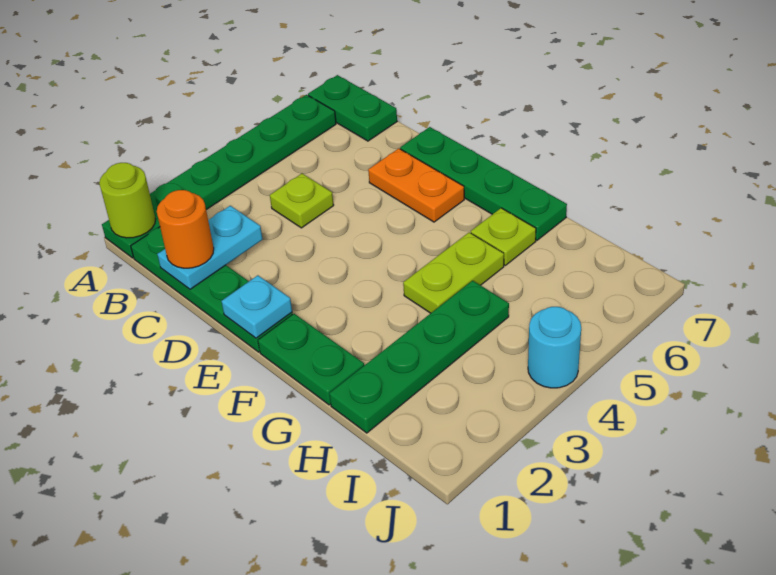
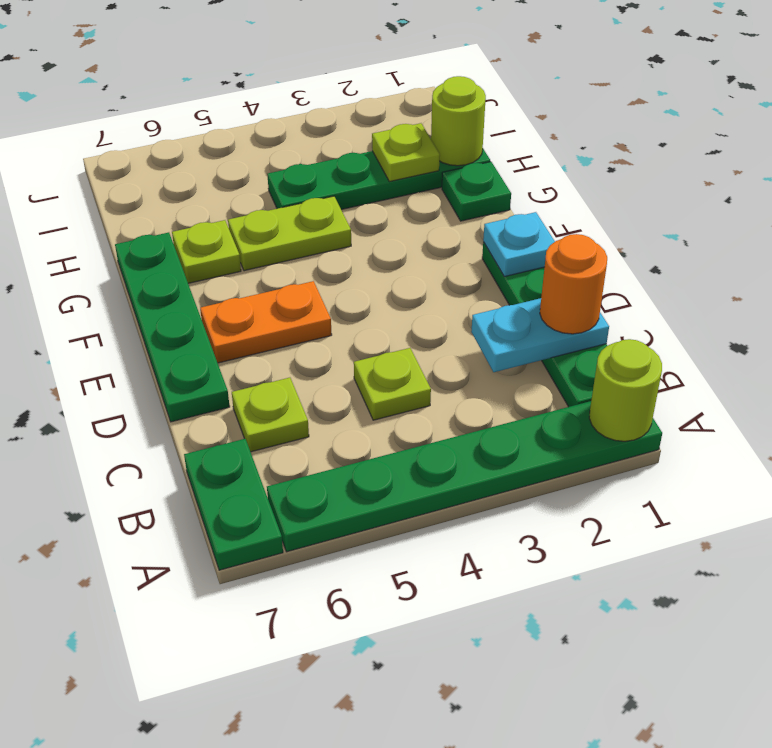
none -> lime 1x1 plate [232,378,309,452]
orange 1x2 plate [368,148,464,222] -> orange 1x2 plate turned to [200,281,332,363]
green 1x2 plate [258,314,364,405] -> green 1x1 plate [442,162,511,221]
none -> lime 1x1 round brick [431,76,486,166]
none -> lime 1x1 plate [372,123,440,182]
cyan 1x1 round brick [528,307,581,388] -> none

